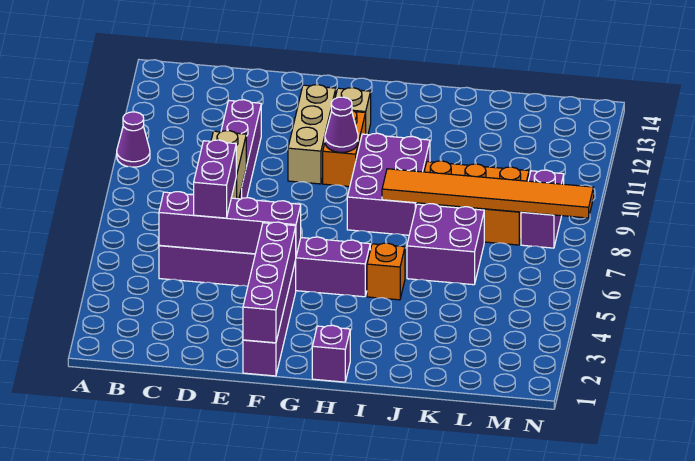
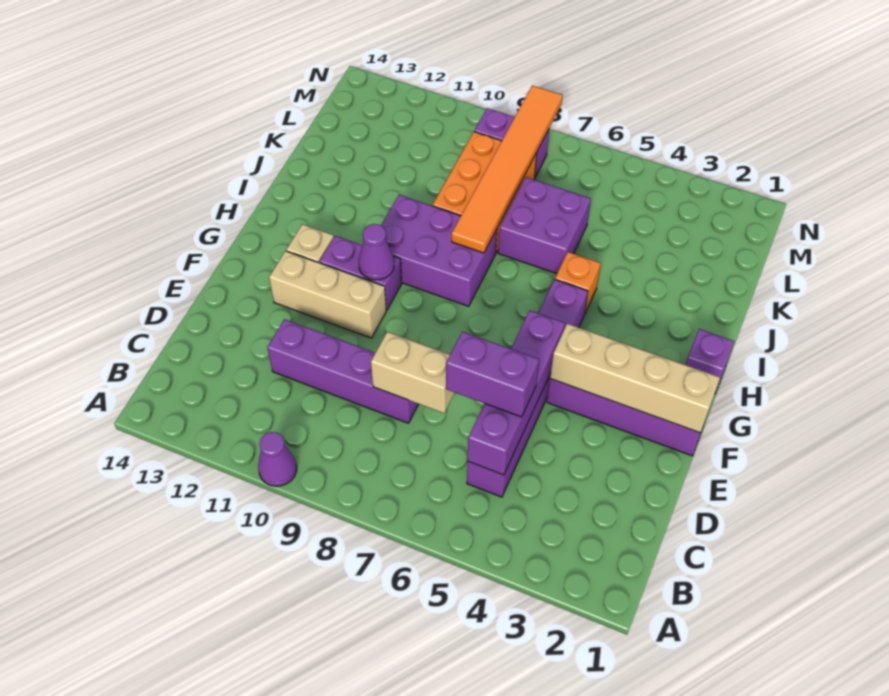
purple 1x4 brick [243,222,296,343] -> tan 1x4 brick [550,324,720,433]
orange 1x2 brick [323,110,366,187] -> purple 1x2 brick [319,236,402,310]

